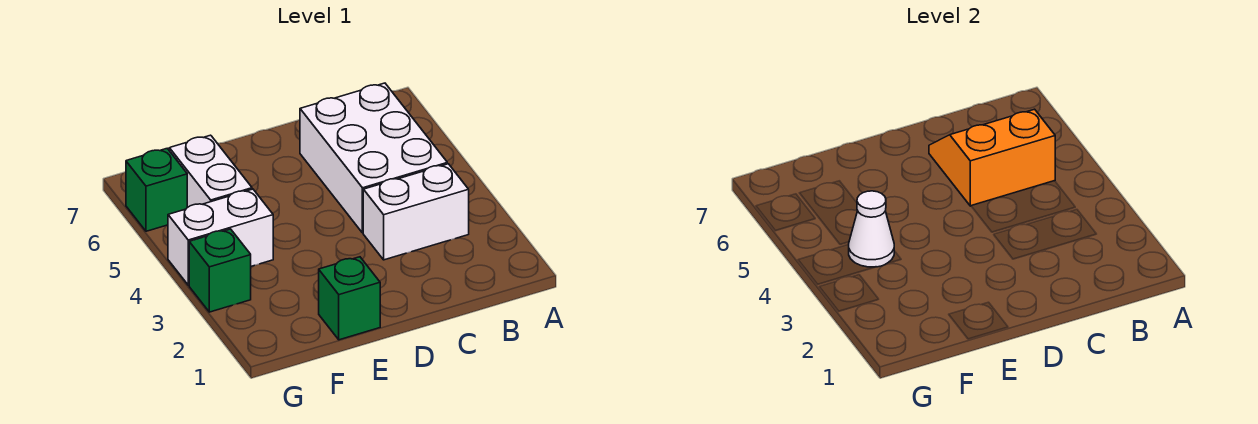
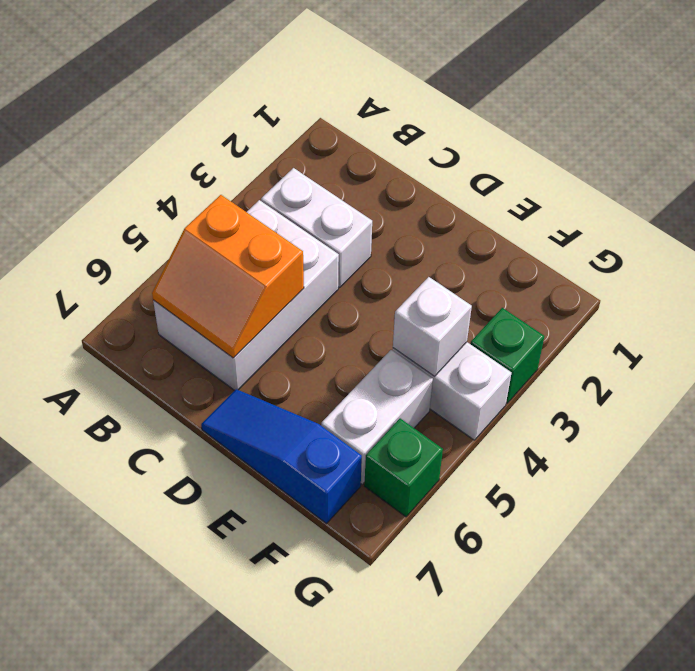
none -> blue 1x3 slope [201,389,362,524]
green 1x1 brick [319,257,380,340] -> none
white 1x1 cone [849,191,894,267] -> white 1x1 brick [393,277,472,376]

